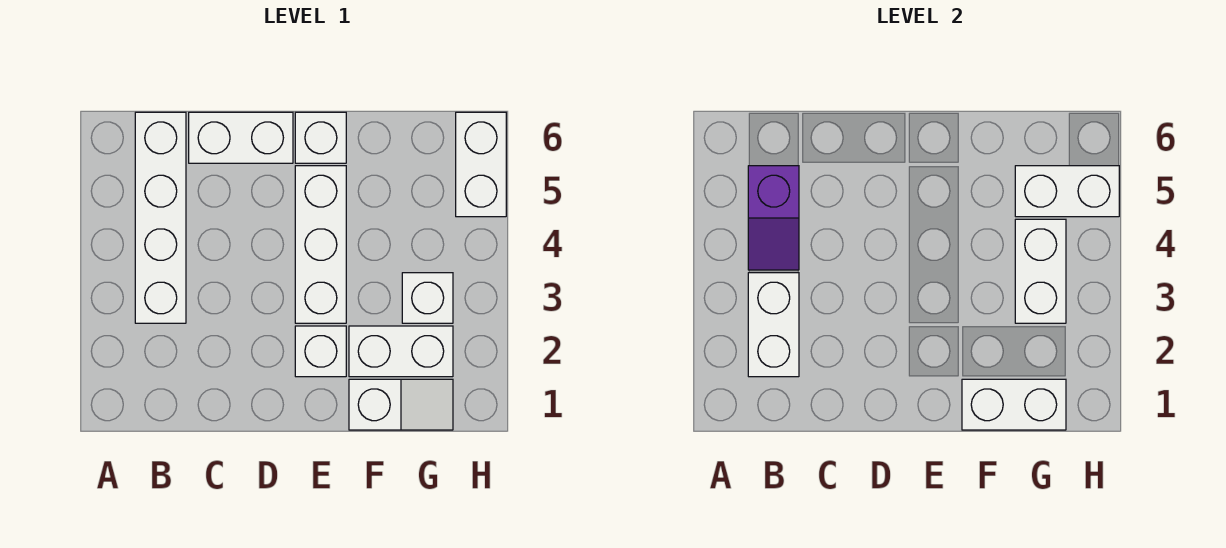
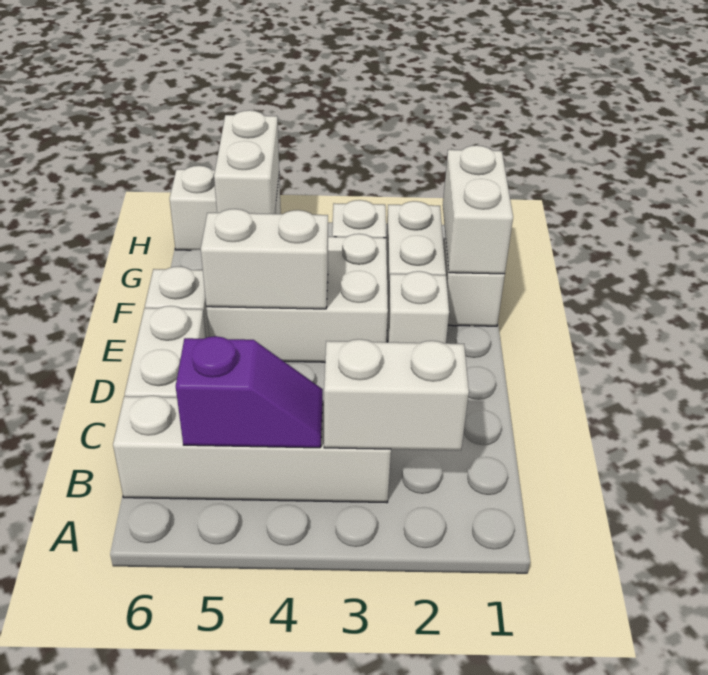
white 1x3 brick [295,166,346,323] -> white 2x3 brick [206,234,388,362]
white 1x2 brick [1015,219,1066,323] -> white 1x2 brick moved to [201,209,328,309]

